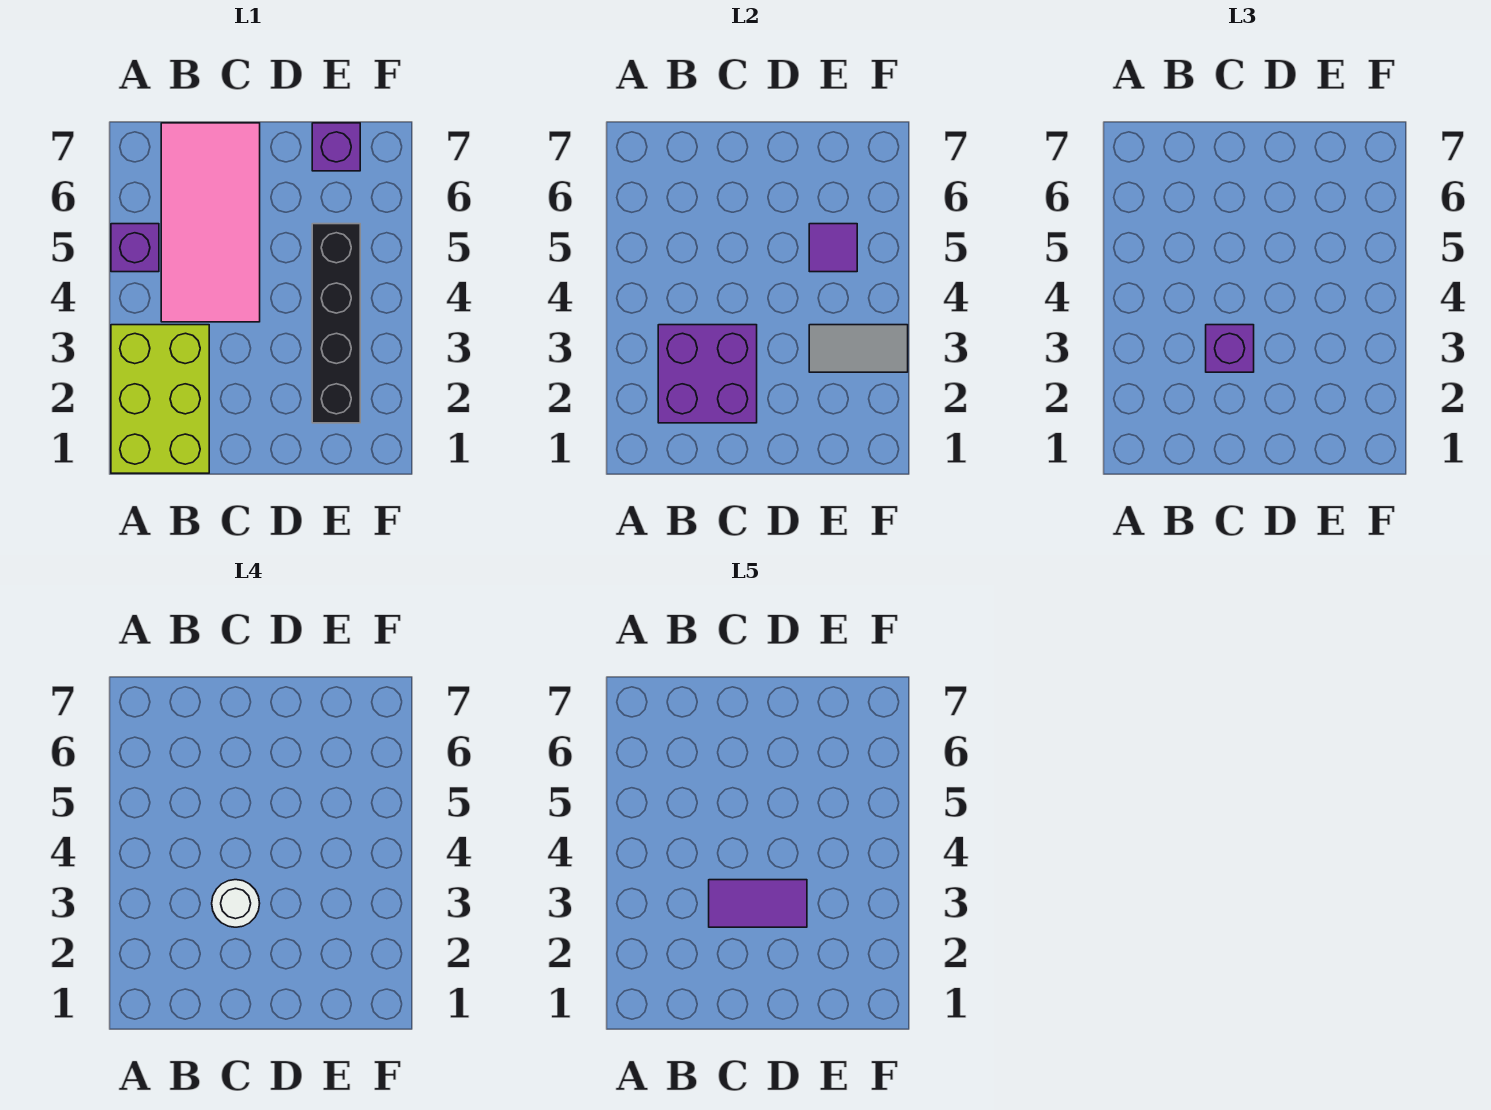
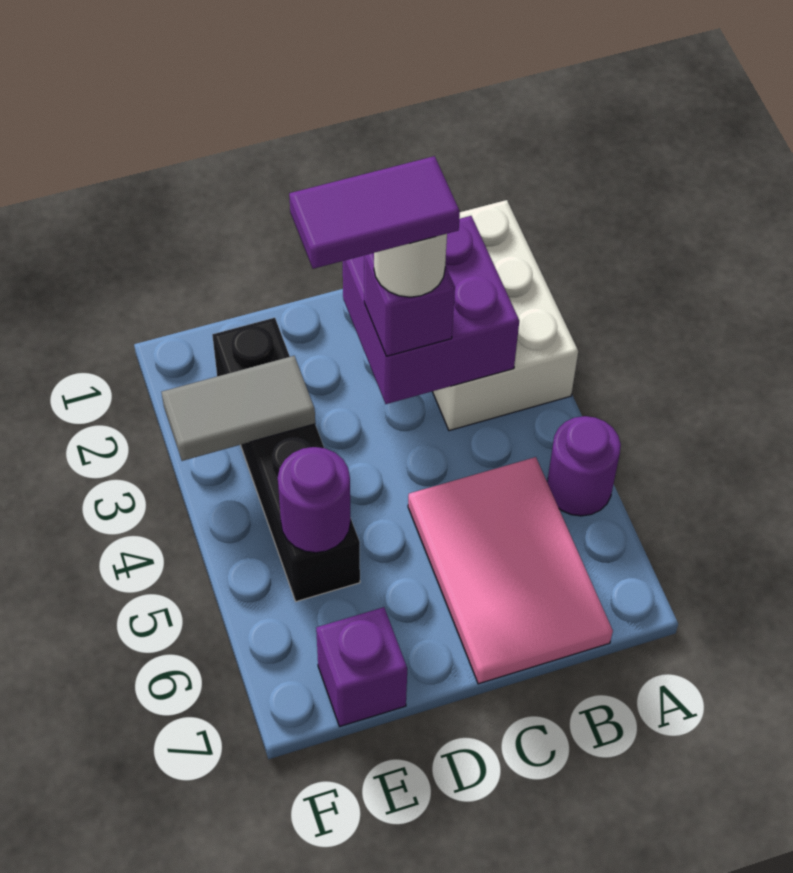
lime 2x3 brick [111,325,209,473] -> white 2x3 brick [432,200,578,431]
purple 1x1 brick [111,224,159,272] -> purple 1x1 round brick [547,416,621,516]
pink 2x4 tile [161,123,260,322] -> pink 2x3 tile [408,457,613,684]
purple 1x1 tile [809,224,857,272] -> purple 1x1 round brick [278,447,351,553]

